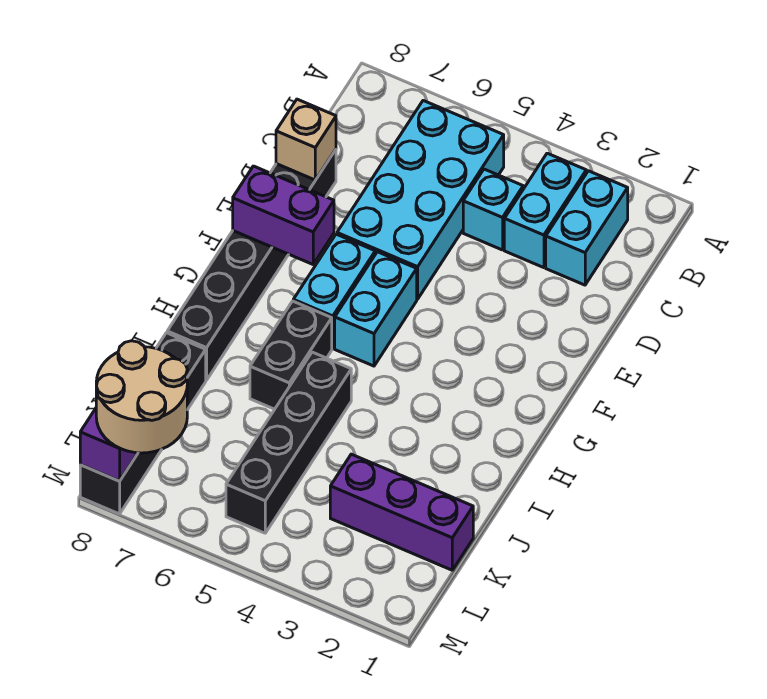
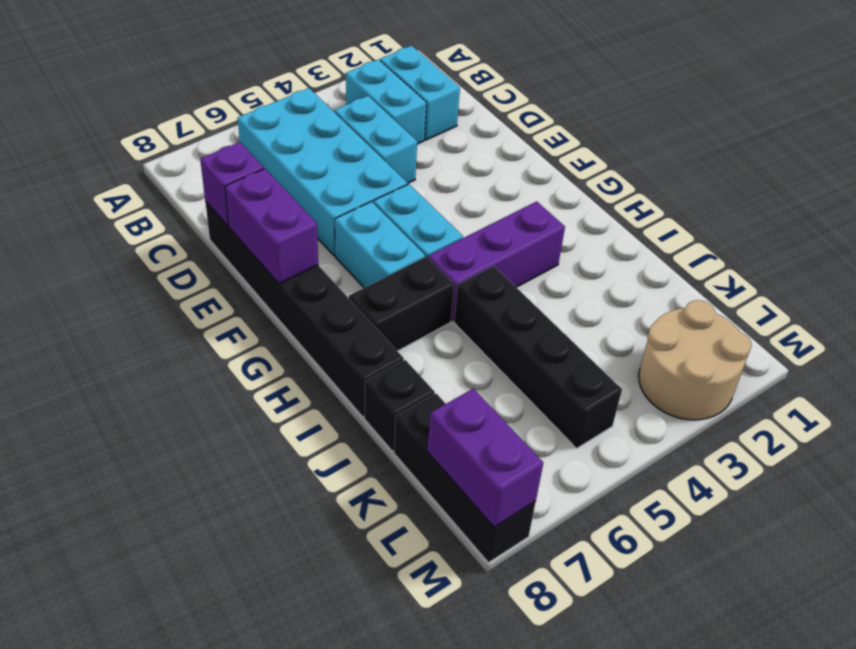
cyan 1x1 brick [463,169,523,250] -> cyan 1x2 brick [334,96,417,183]
tan 1x1 brick [276,99,336,180] -> purple 1x1 brick [200,142,264,226]
purple 1x2 brick [233,166,334,264] -> purple 1x2 brick turned to [225,169,318,284]
black 1x2 brick [250,301,332,409] -> black 1x2 brick turned to [349,257,454,351]
purple 1x3 brick [330,454,473,570] -> purple 1x3 brick moved to [428,201,565,321]
tan 2x2 round brick [96,341,187,453] -> tan 2x2 round brick moved to [639,300,752,420]

